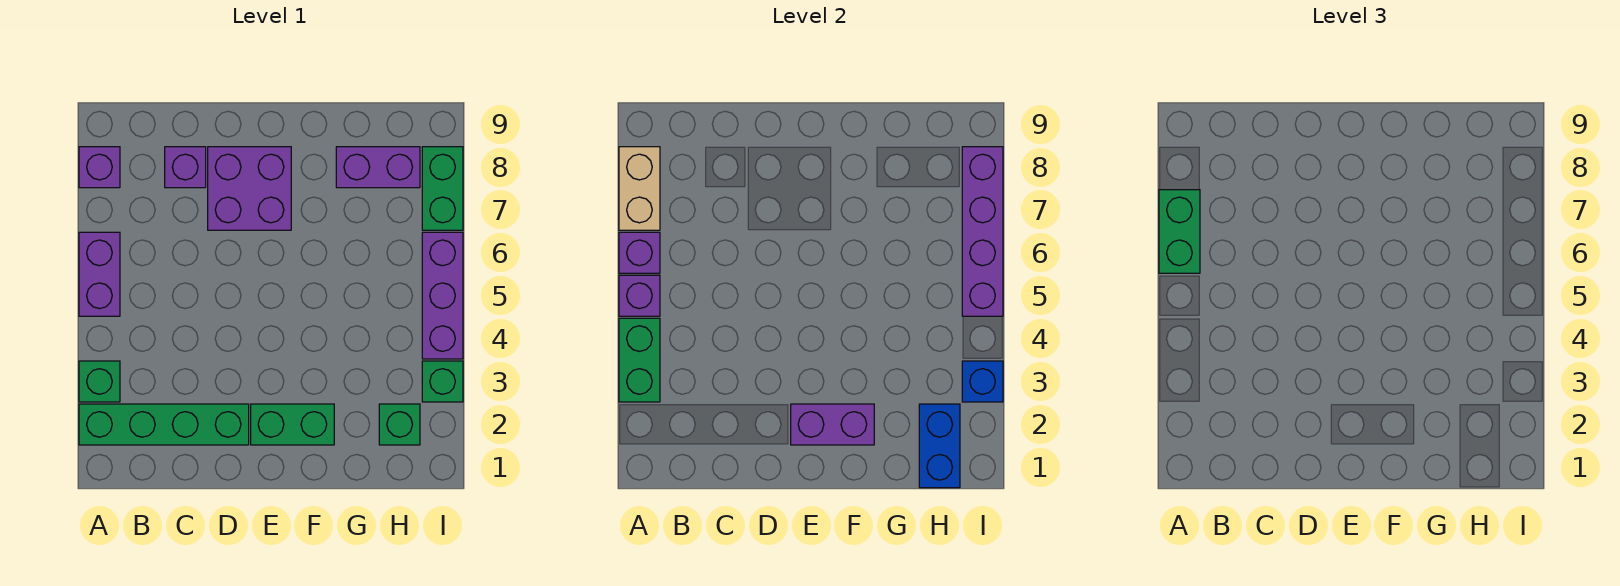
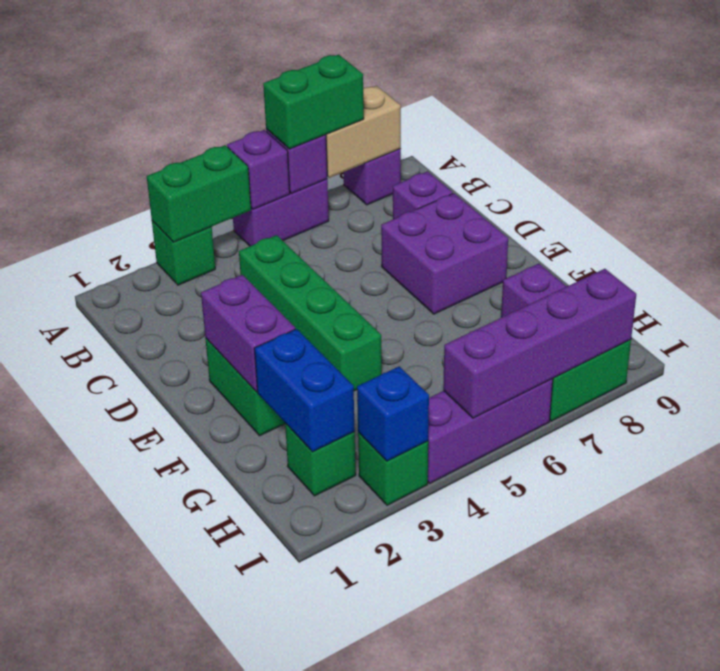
green 1x4 brick [79,404,249,445] -> green 1x4 brick moved to [239,235,382,391]
blue 1x2 brick [919,404,960,488] -> blue 1x2 brick turned to [254,329,355,452]

